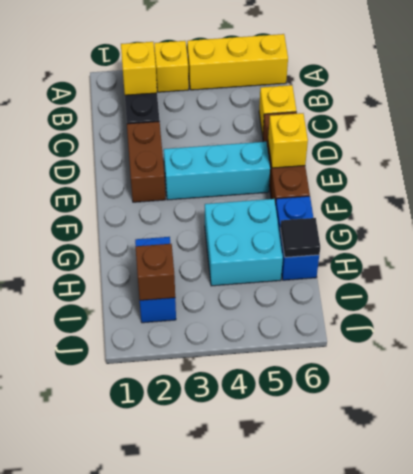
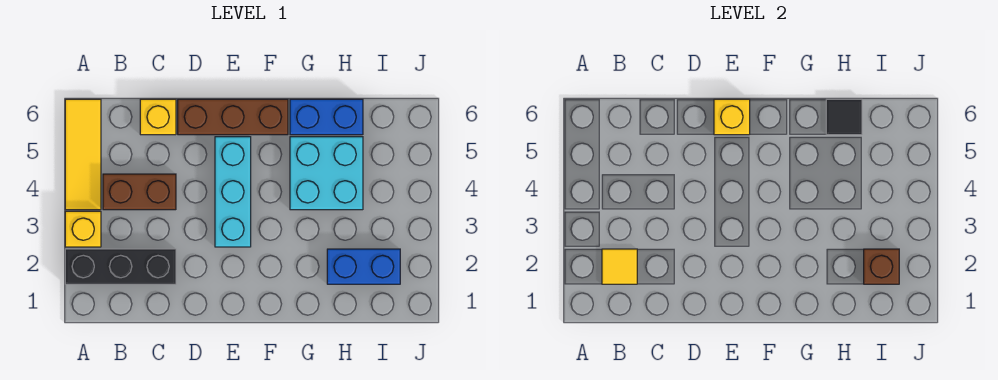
yellow 1x3 brick [187,34,288,90] -> yellow 1x3 tile [65,99,101,210]
yellow 1x1 brick [121,42,157,95] -> yellow 1x1 tile [602,249,637,284]
brown 1x2 brick [127,121,166,202] -> brown 1x2 brick moved to [103,174,176,210]

